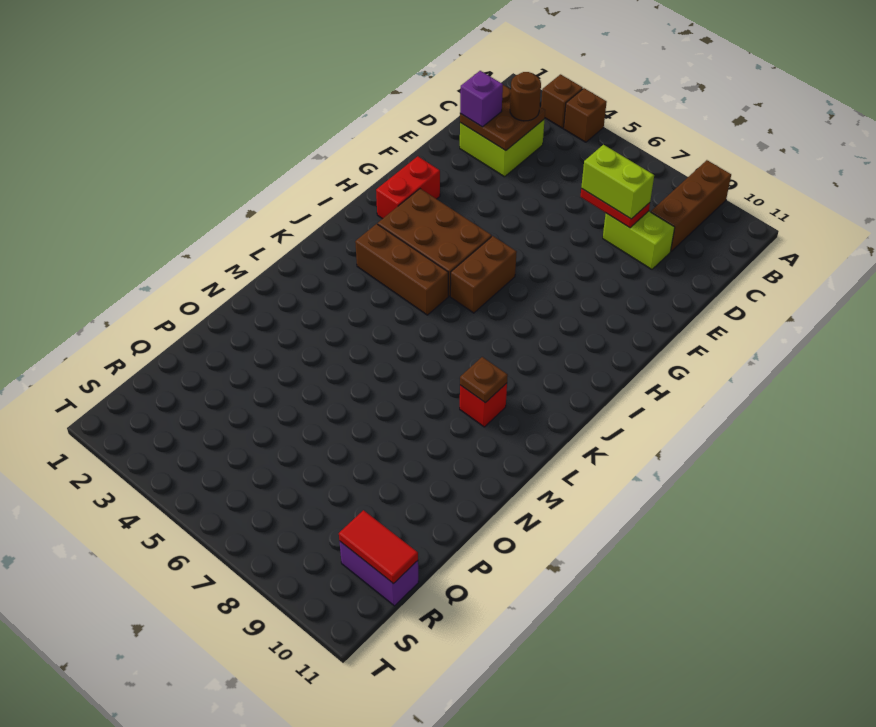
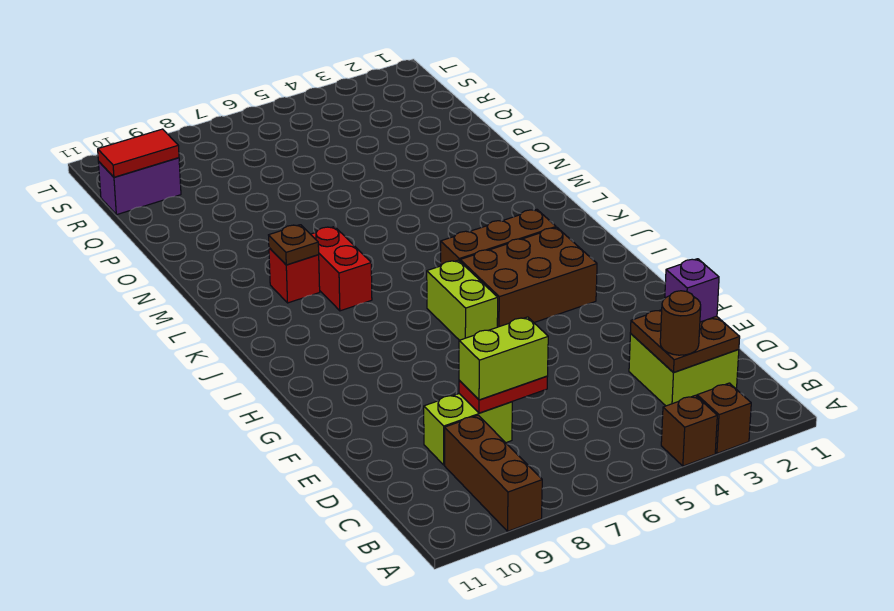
red 1x2 brick [376,156,440,219] -> red 1x2 brick moved to [311,227,372,311]
brown 1x2 brick [450,236,517,313] -> lime 1x2 brick [427,260,498,340]

